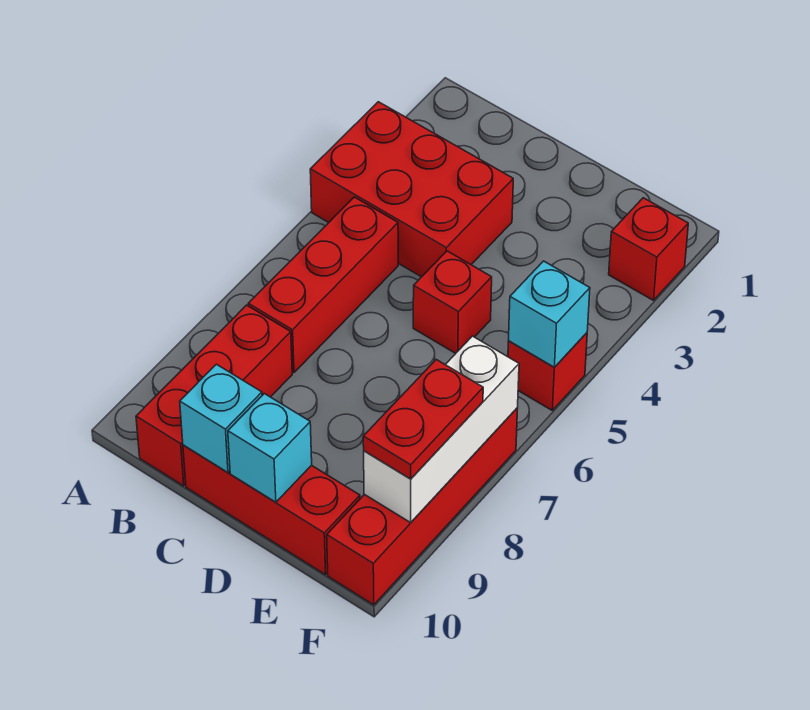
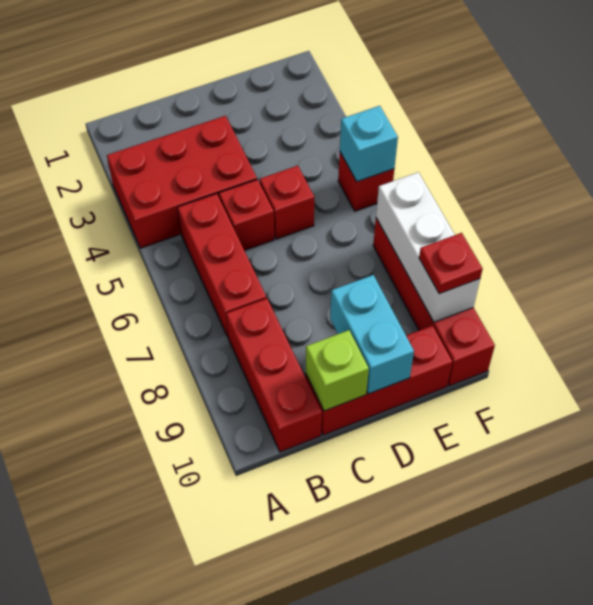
cyan 1x1 brick [180,364,262,473] -> lime 1x1 brick [306,330,369,411]
cyan 1x1 brick [228,394,312,502] -> cyan 1x2 brick [330,275,414,394]
red 1x1 brick [609,198,688,300] -> red 1x1 brick moved to [219,180,274,251]
red 1x2 plate [363,360,483,479] -> red 1x1 plate [419,233,483,294]

